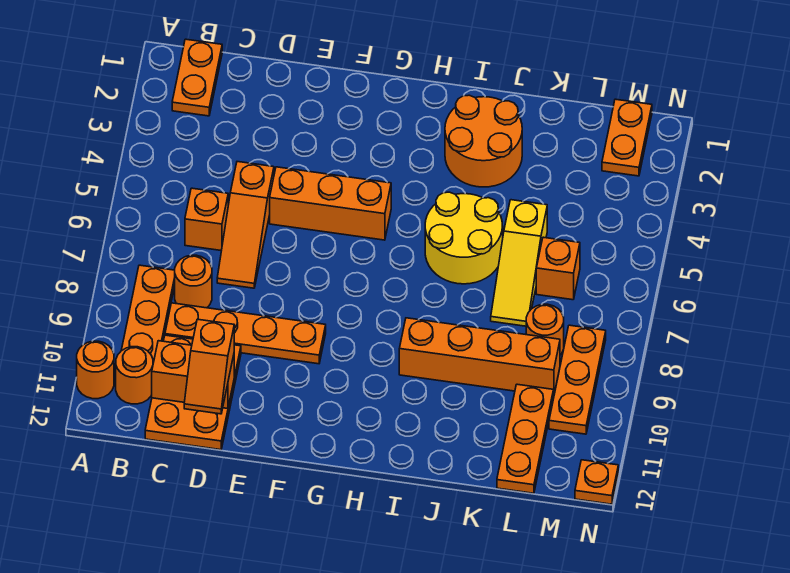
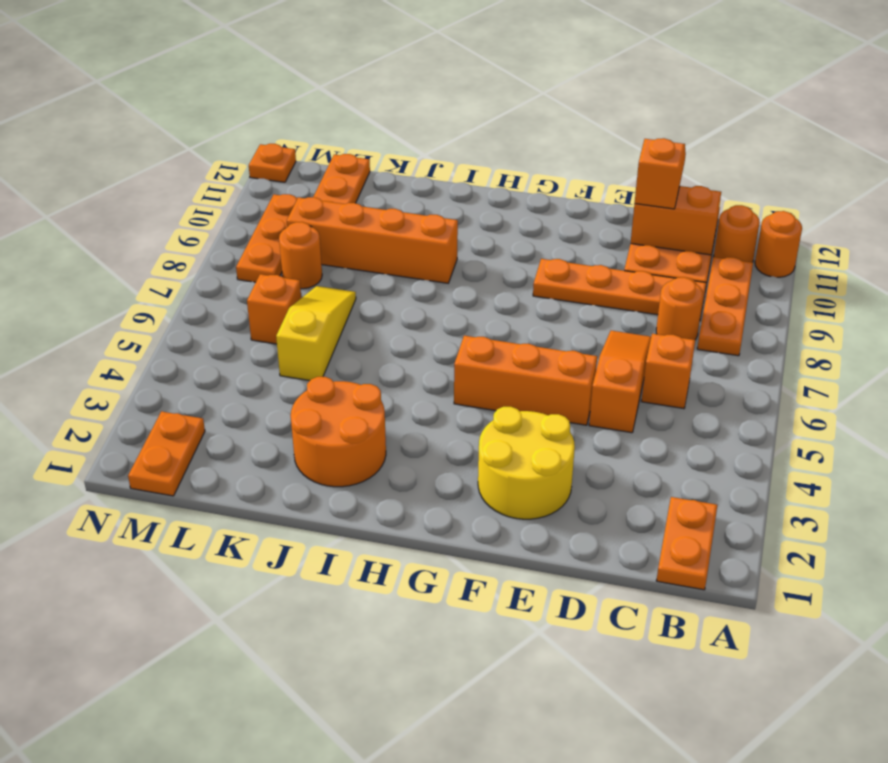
yellow 2x2 round brick [425,192,503,284] -> yellow 2x2 round brick moved to [478,407,575,519]

